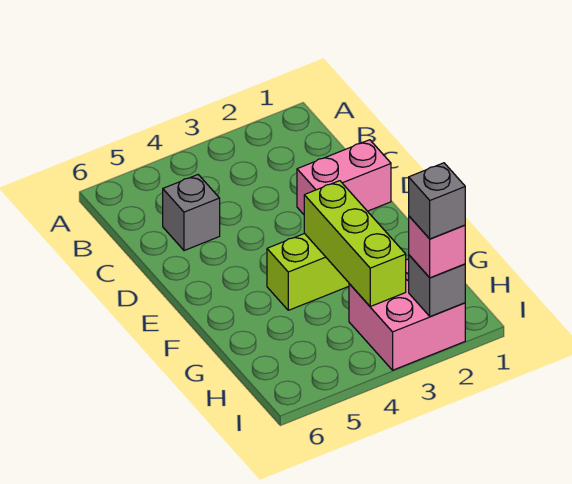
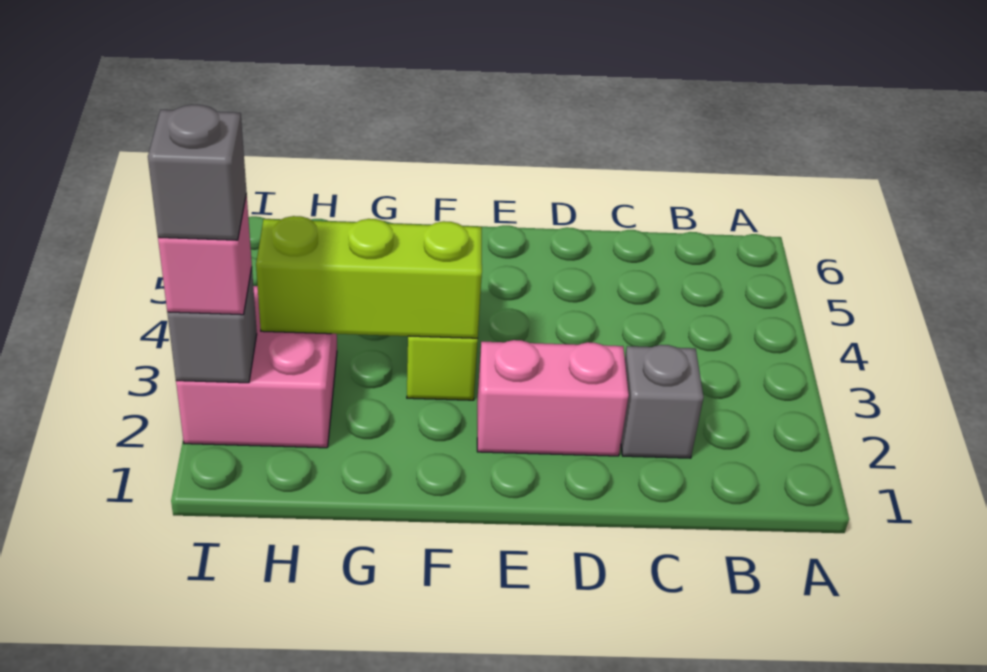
grey 1x1 brick [163,175,220,251] -> grey 1x1 brick moved to [621,345,703,458]
pink 1x2 brick [297,140,391,214] -> pink 1x2 brick turned to [477,340,629,456]

